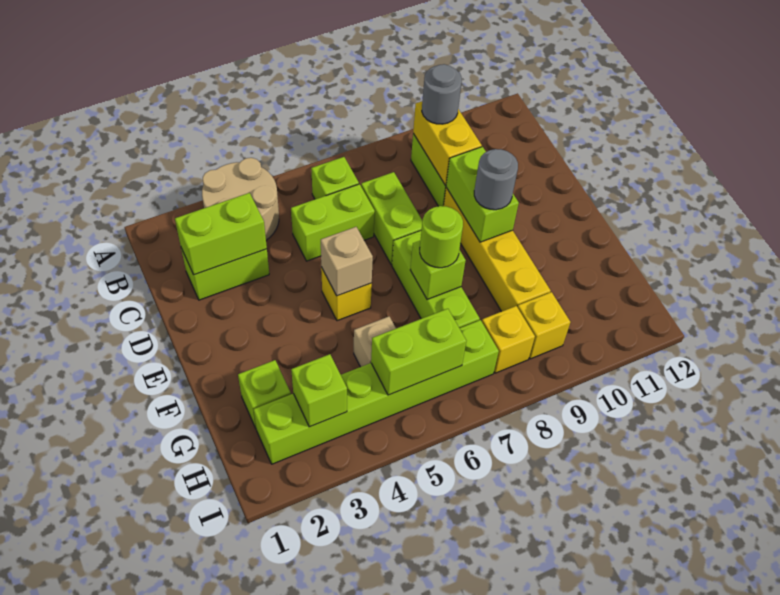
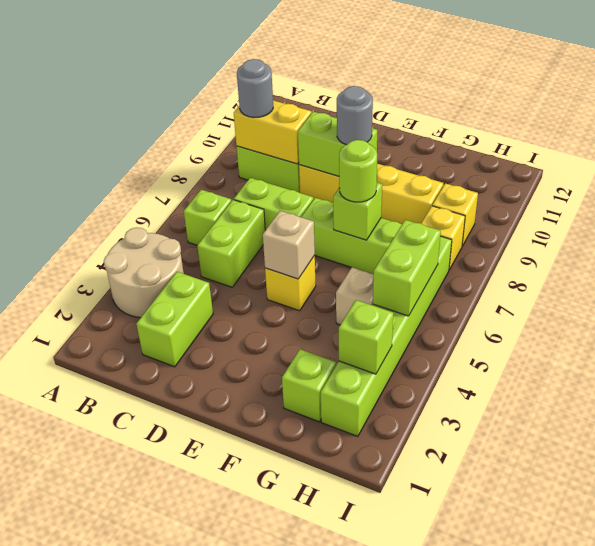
lime 1x2 brick [175,193,267,275] -> none

